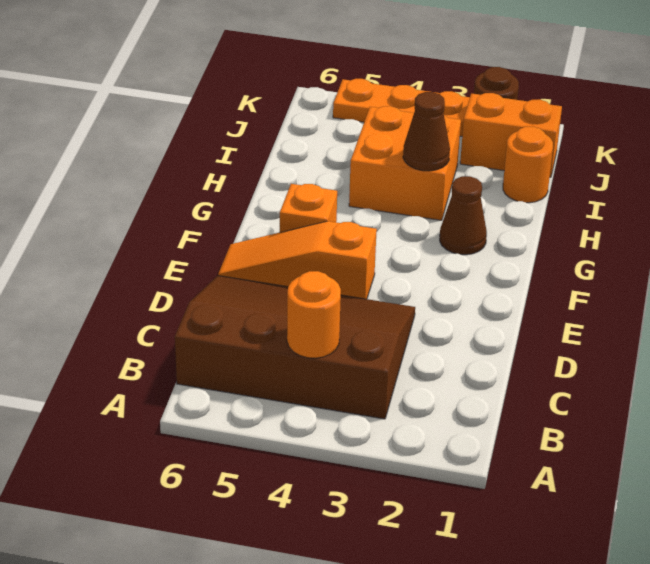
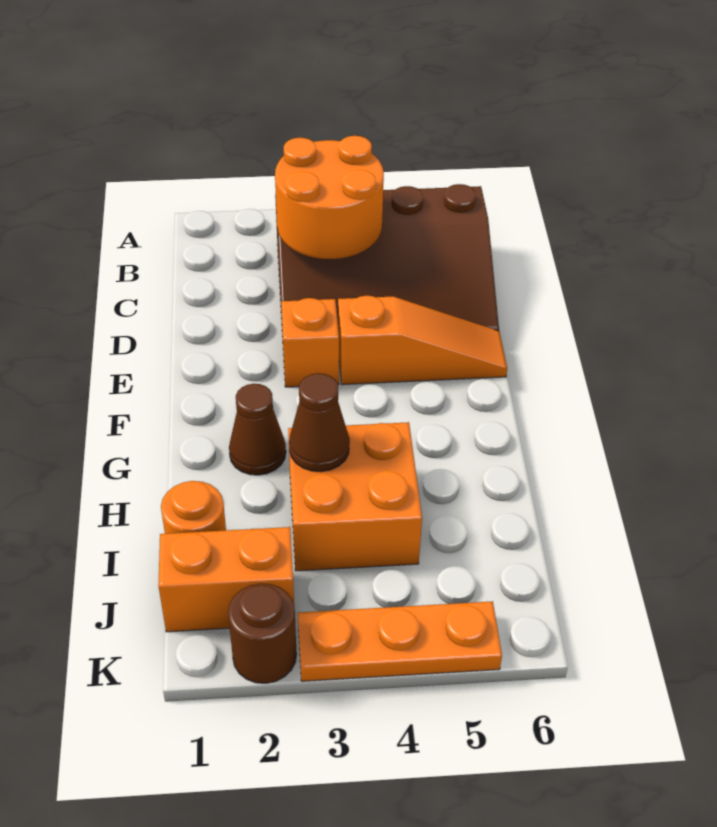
orange 1x1 round brick [287,271,341,358] -> orange 2x2 round brick [275,136,384,259]
orange 1x1 brick [280,184,337,232] -> orange 1x1 brick moved to [281,298,339,387]

